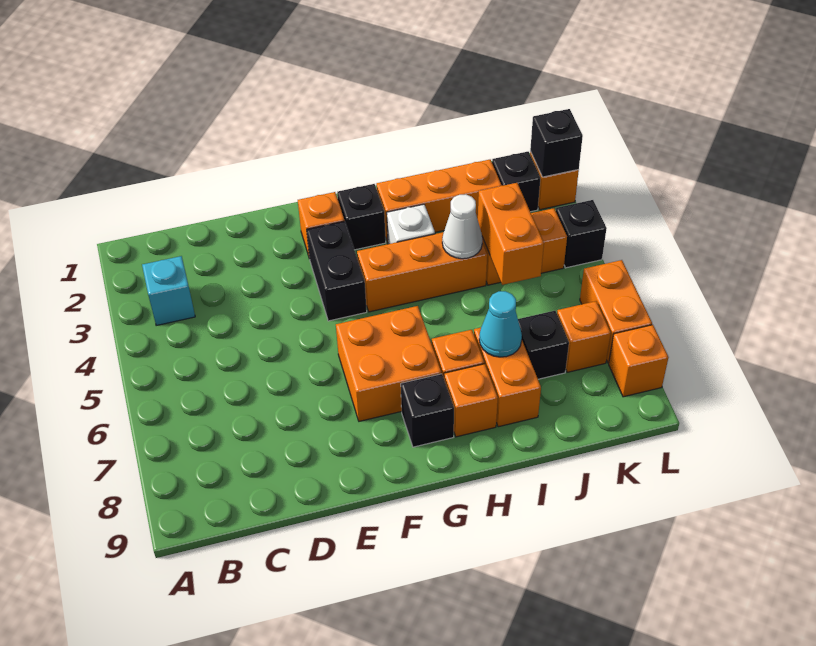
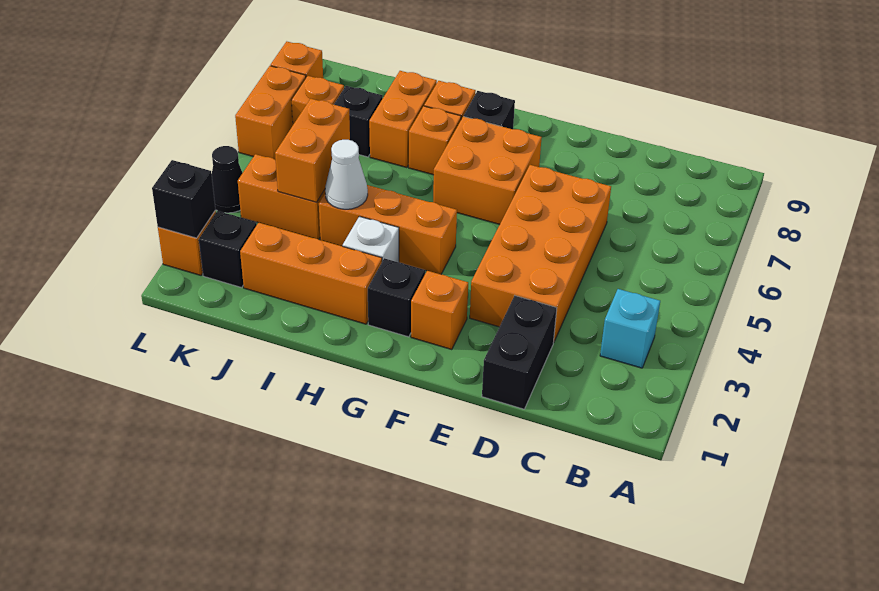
none -> orange 2x4 brick [470,165,611,343]
black 1x2 brick [307,221,367,321] -> black 1x2 brick moved to [482,296,557,409]
cyan 1x1 cone [479,291,522,357] -> none
black 1x1 brick [556,200,607,268] -> black 1x1 cone [212,146,242,213]

